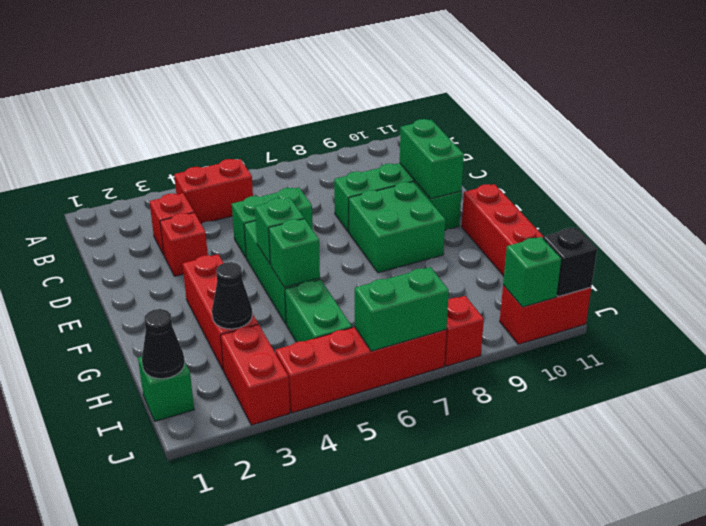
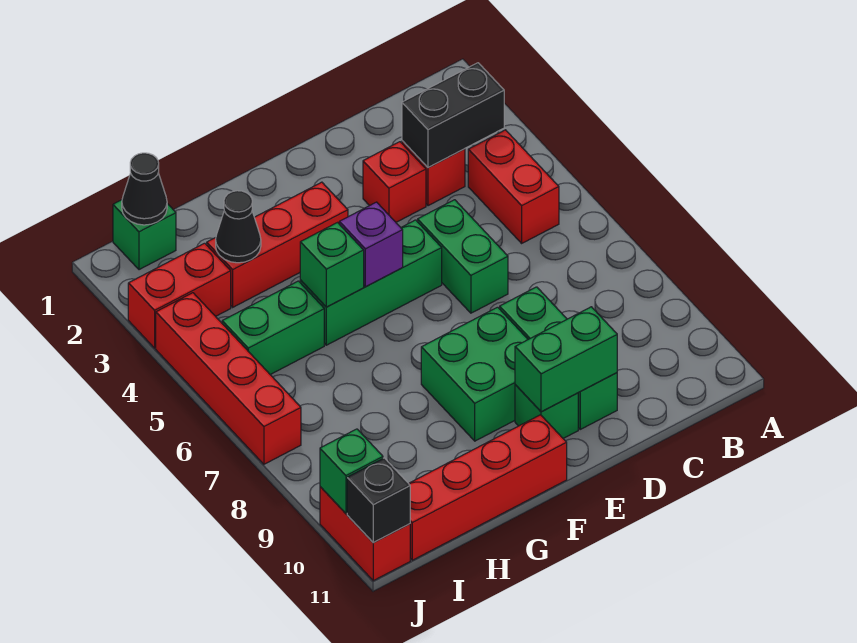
none -> black 1x2 brick [402,63,504,168]
green 1x1 brick [255,198,304,265] -> purple 1x1 brick [339,202,403,287]
green 1x2 brick [355,267,449,351] -> none
red 1x1 brick [444,296,484,366] -> none

